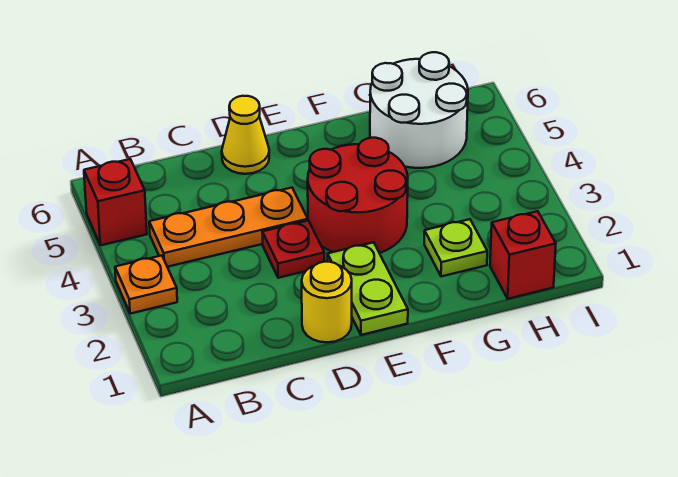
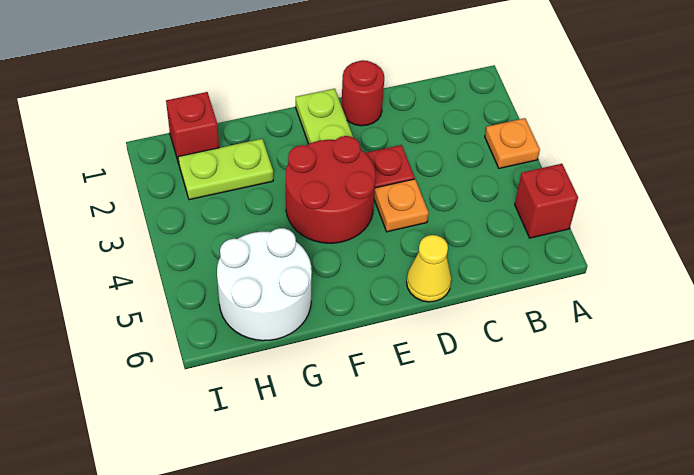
orange 1x3 plate [149,188,308,267] -> orange 1x1 plate [374,179,429,232]
yellow 1x1 round brick [302,262,352,342] -> red 1x1 round brick [341,60,384,126]
lime 1x1 plate [424,219,487,276] -> lime 1x2 plate [178,139,273,200]

